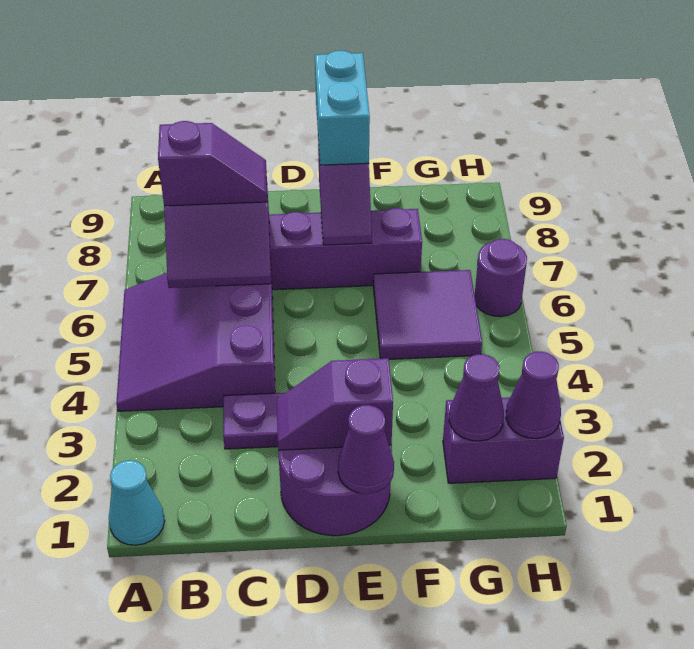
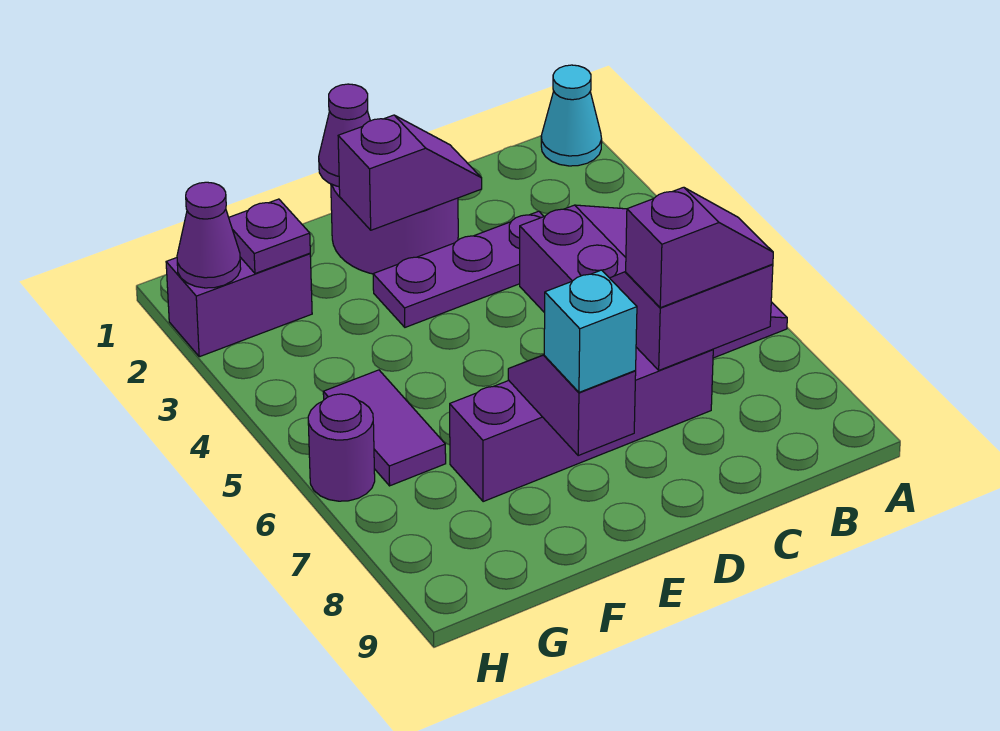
purple 1x2 slope [158,121,267,206] -> purple 1x2 slope turned to [626,187,773,308]
cyan 1x2 brick [315,51,370,165] -> cyan 1x1 brick [544,270,637,392]
purple 2x2 tile [373,270,482,359] -> purple 1x2 tile [323,370,446,486]
purple 1x1 cone [449,354,504,441] -> purple 1x1 plate [229,199,310,274]

